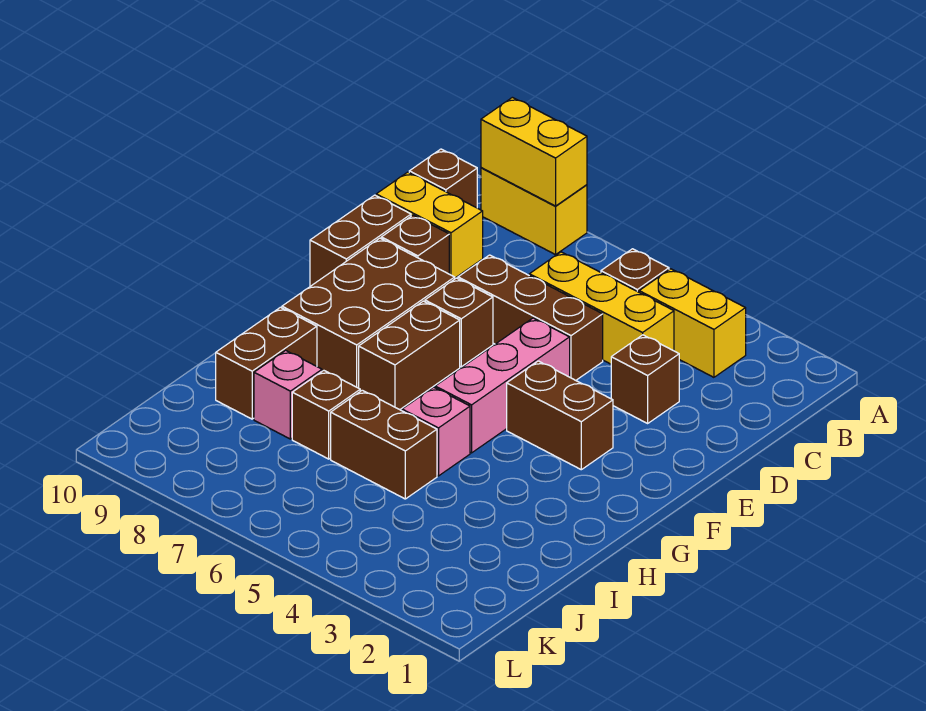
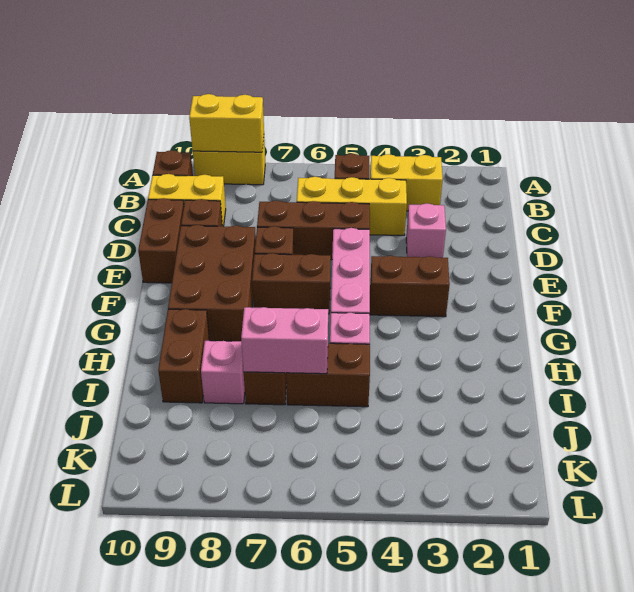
brown 1x1 brick [611,335,679,423] -> pink 1x1 brick [406,203,446,258]
brown 1x2 brick [359,301,460,410] -> brown 1x2 brick turned to [252,253,331,314]
none -> pink 1x2 brick [241,307,328,374]

